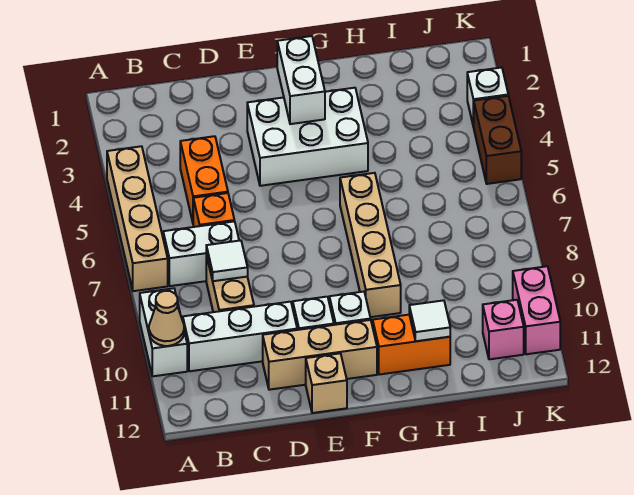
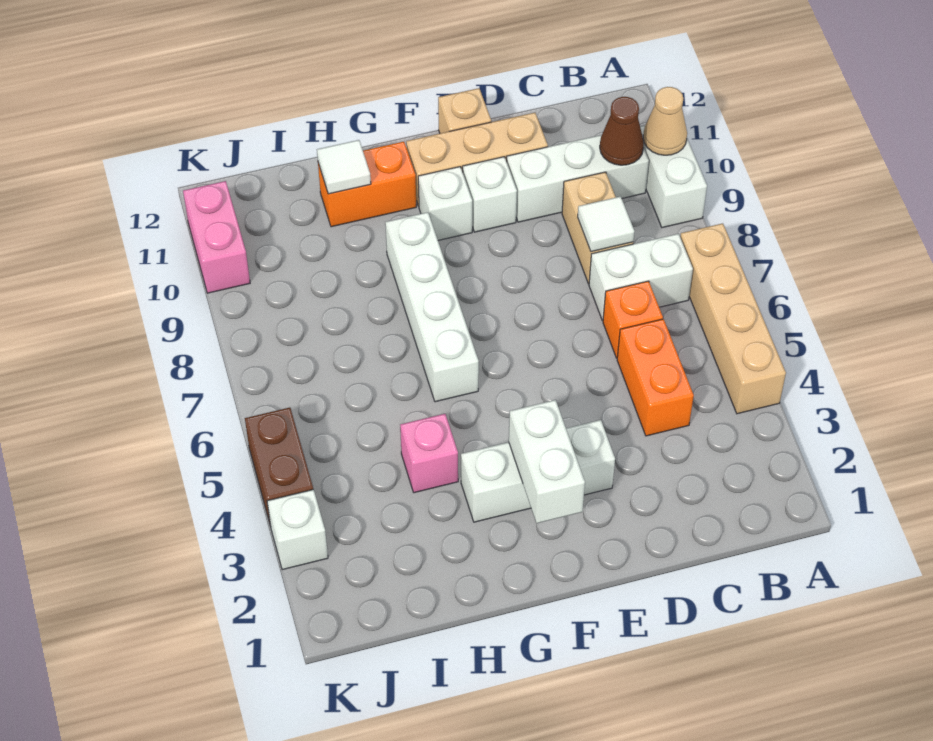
none -> brown 1x1 cone [600,97,644,165]
white 2x3 brick [247,88,368,186] -> white 1x3 brick [461,420,615,522]
tan 1x4 brick [340,173,401,317] -> white 1x4 brick [385,212,479,402]
pink 1x1 brick [483,300,524,359] -> pink 1x1 brick moved to [400,414,458,493]

